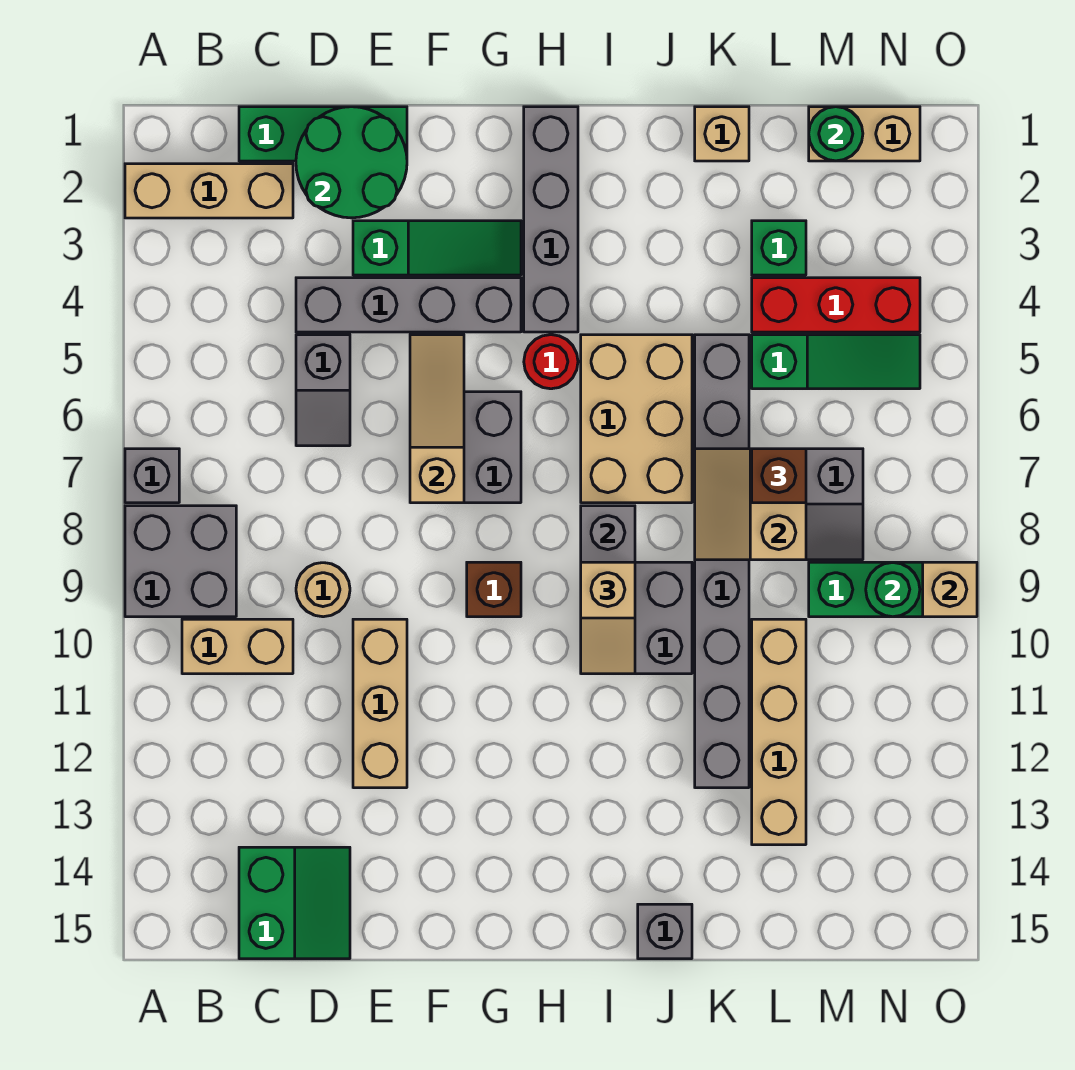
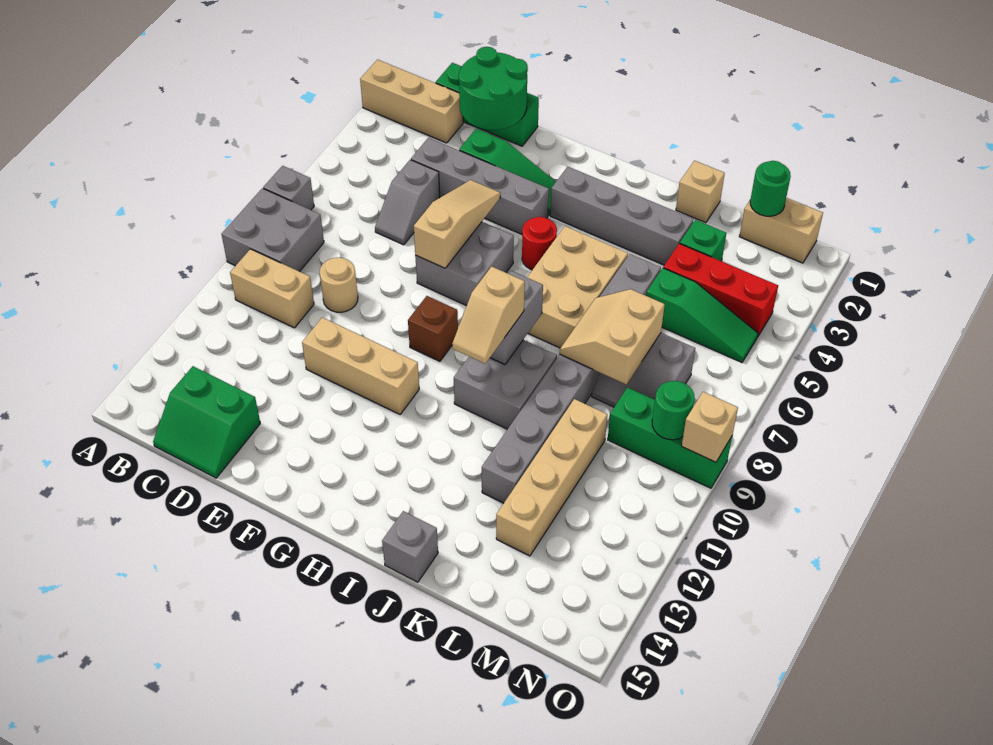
green 2x2 slope [239,847,350,959] -> green 2x2 slope turned to [153,366,260,478]
tan 1x3 brick [353,619,407,788] -> tan 1x3 brick turned to [302,317,419,414]
grey 1x4 brick [524,107,578,332] -> grey 1x4 brick turned to [550,167,694,265]
brown 1x1 brick [752,449,806,503] -> none

